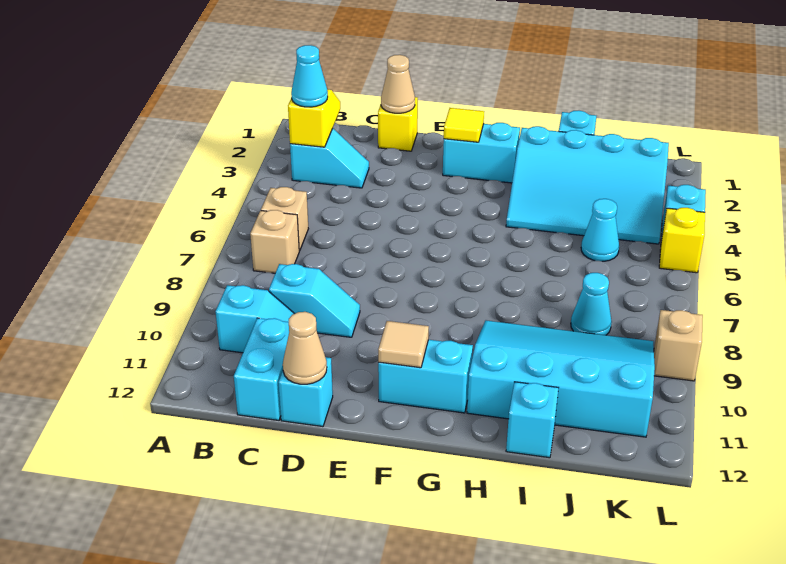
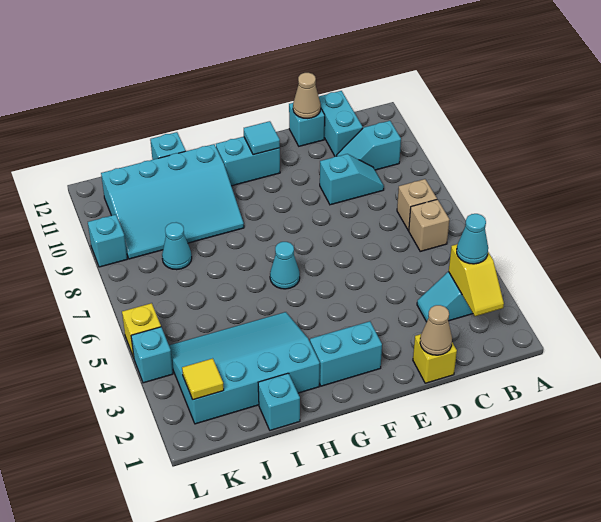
cyan 1x2 slope [269,264,360,337] -> cyan 1x2 slope turned to [320,154,384,205]
yellow 1x1 tile [444,108,484,142] -> yellow 1x1 tile moved to [182,358,224,400]
tan 1x1 tile [378,321,429,368] -> cyan 1x1 tile [244,121,280,155]
cyan 1x1 cone [581,199,619,261] -> cyan 1x1 cone moved to [270,242,300,289]
tan 1x1 brick [654,310,703,381] -> cyan 1x1 brick [88,215,127,267]

